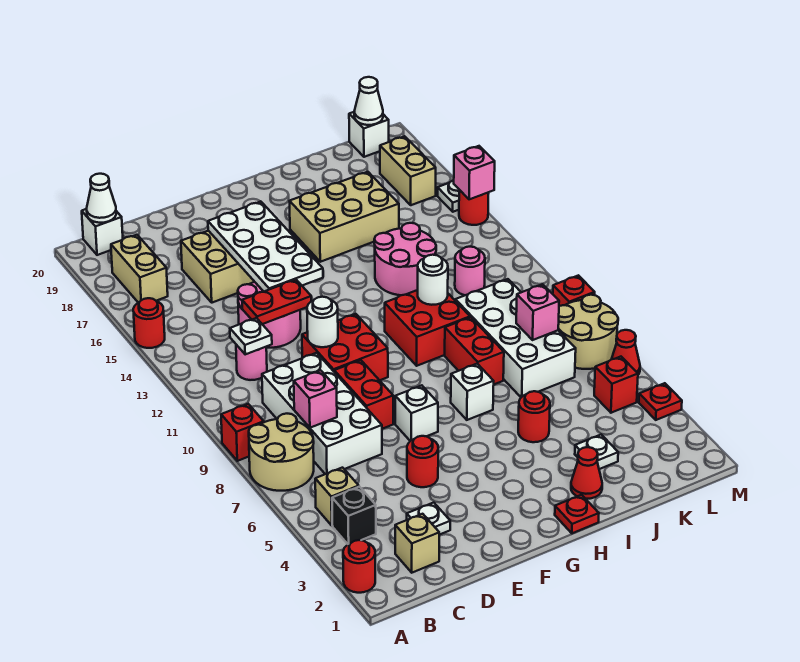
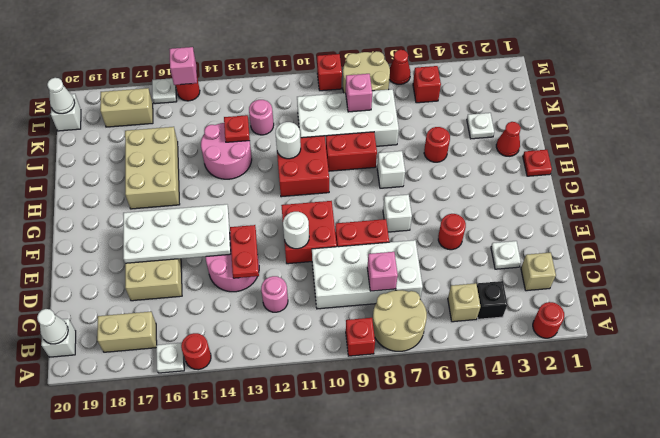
white 1x1 plate [230,318,272,354] -> white 1x1 plate moved to [156,343,184,373]
red 1x1 plate [639,383,682,420] -> red 1x1 plate moved to [224,115,250,142]

